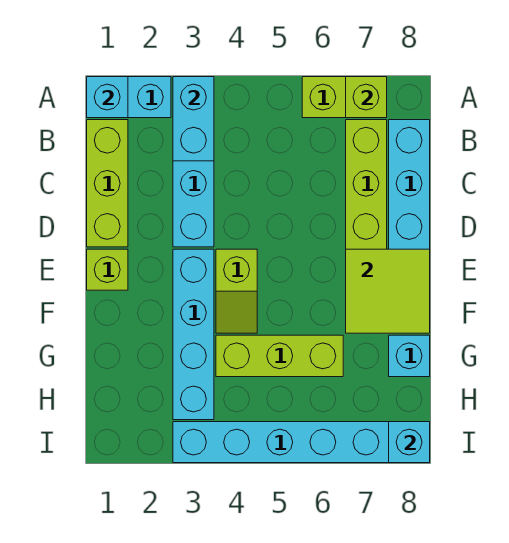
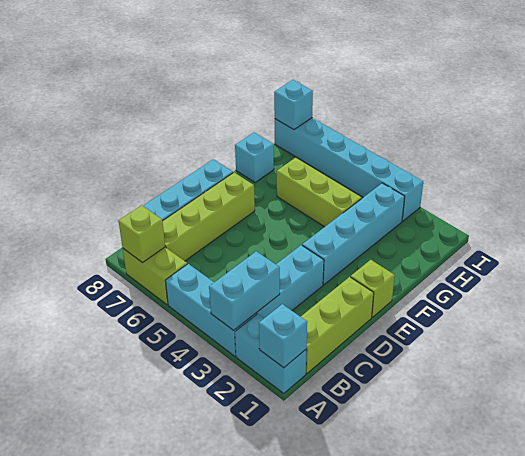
none -> cyan 1x3 brick [165,264,257,356]
lime 1x2 slope [216,249,257,333] -> none
lime 2x2 tile [346,249,430,333] -> none

